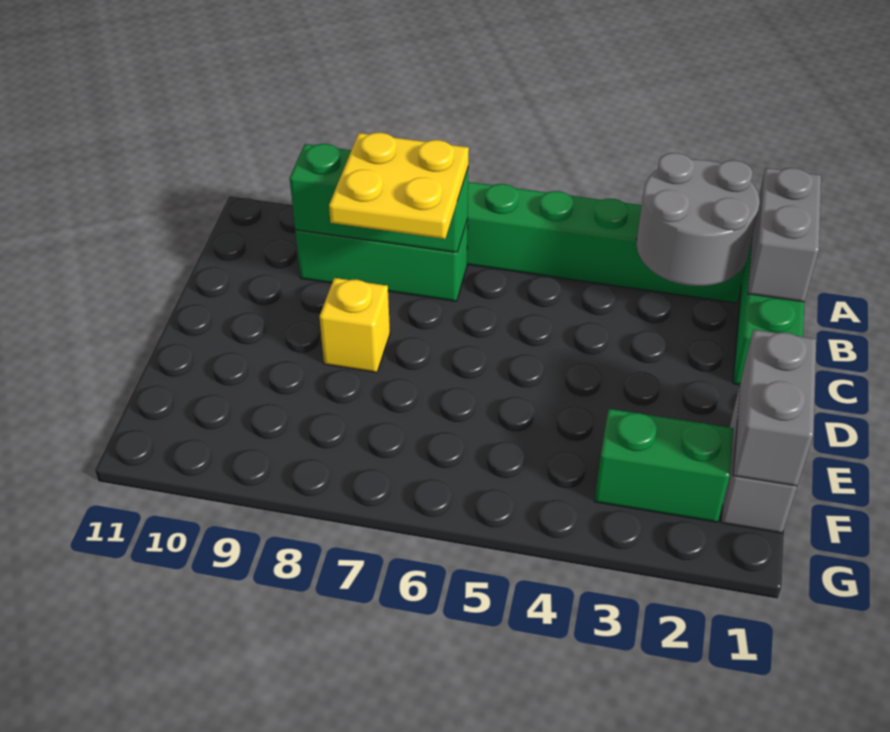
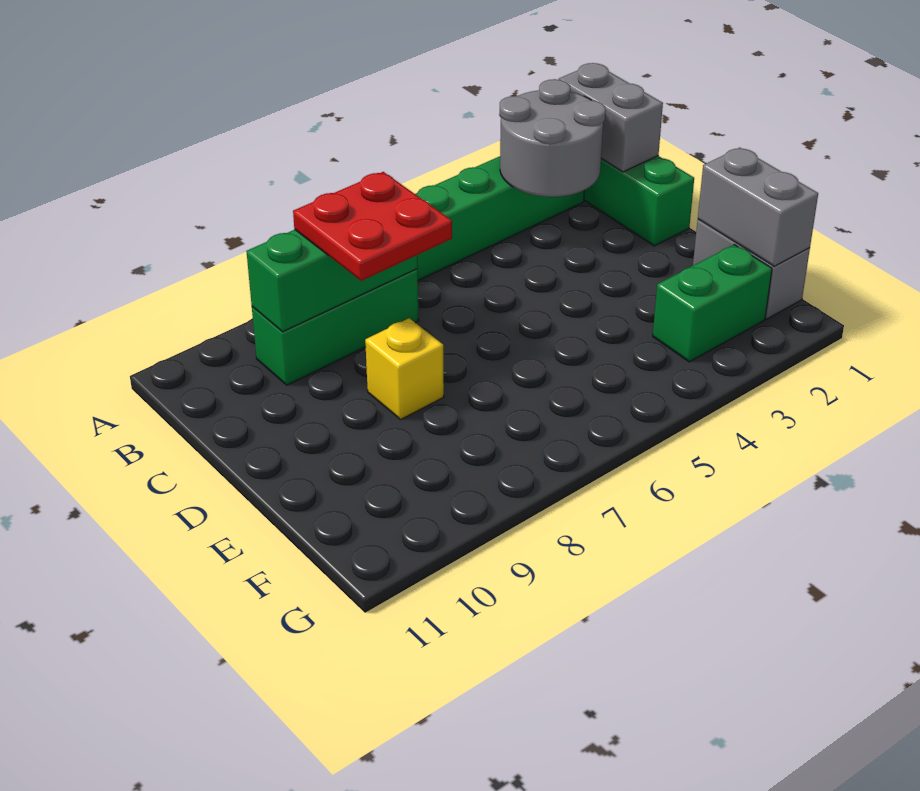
yellow 2x2 plate [329,133,469,239] -> red 2x2 plate [293,172,452,281]

